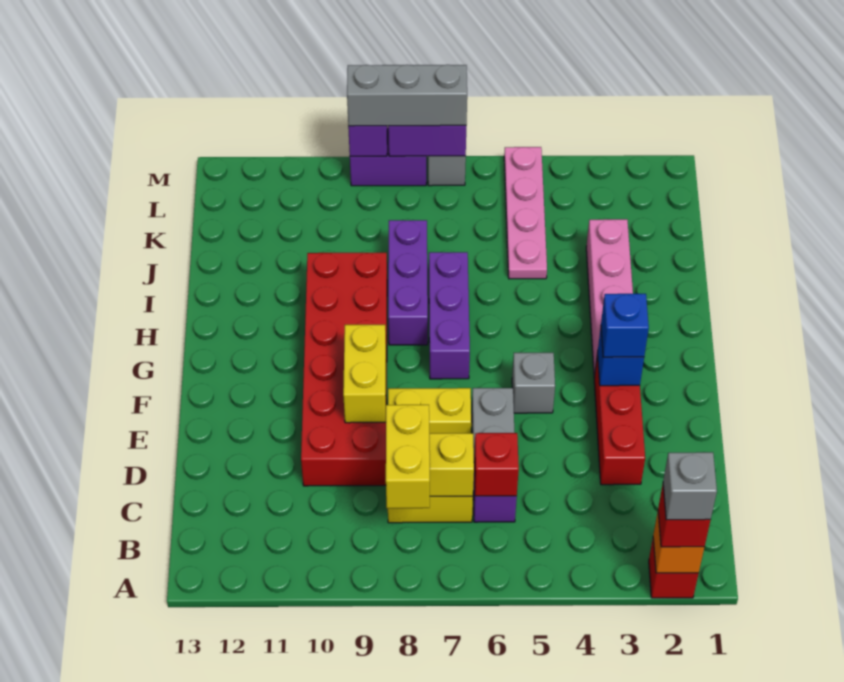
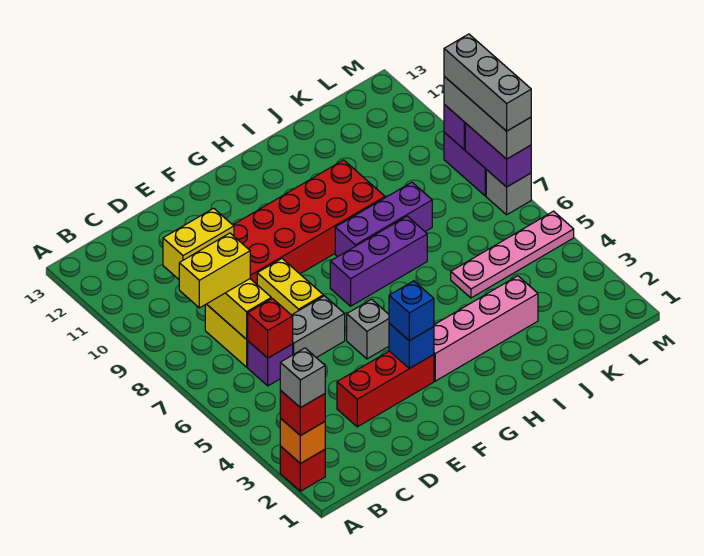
yellow 1x2 brick [343,325,386,423] -> yellow 1x2 brick moved to [163,208,234,279]
none -> grey 1x3 brick [444,34,531,131]

